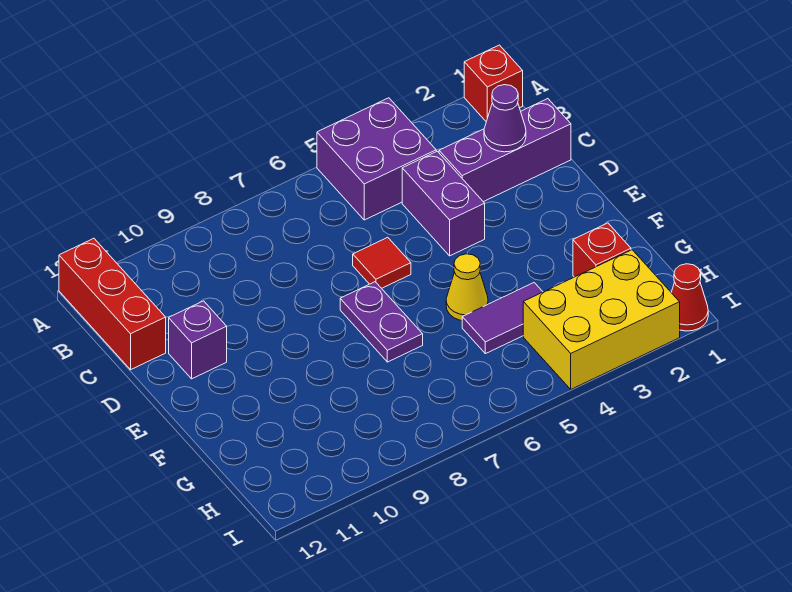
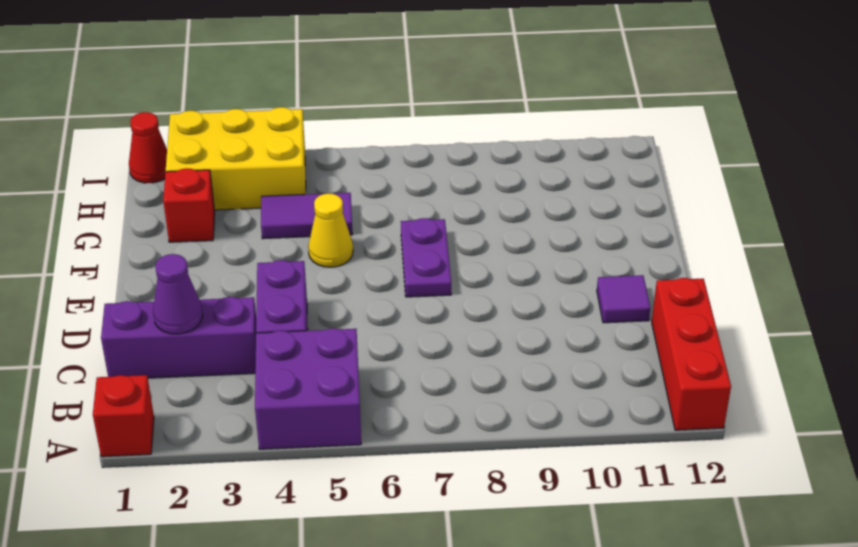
red 1x1 tile [353,237,411,288] -> none
purple 1x1 brick [169,301,227,379] -> purple 1x1 tile [597,275,650,323]

